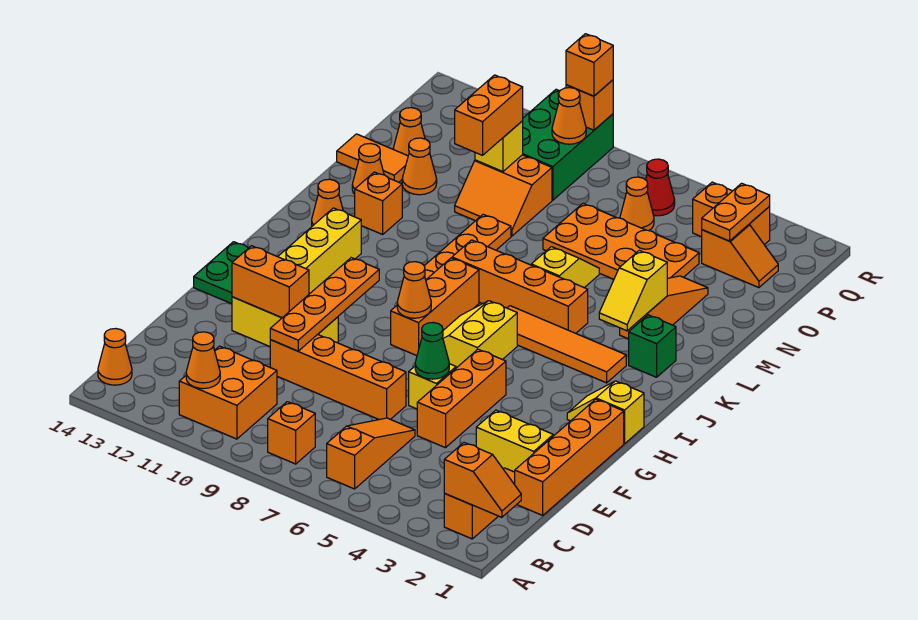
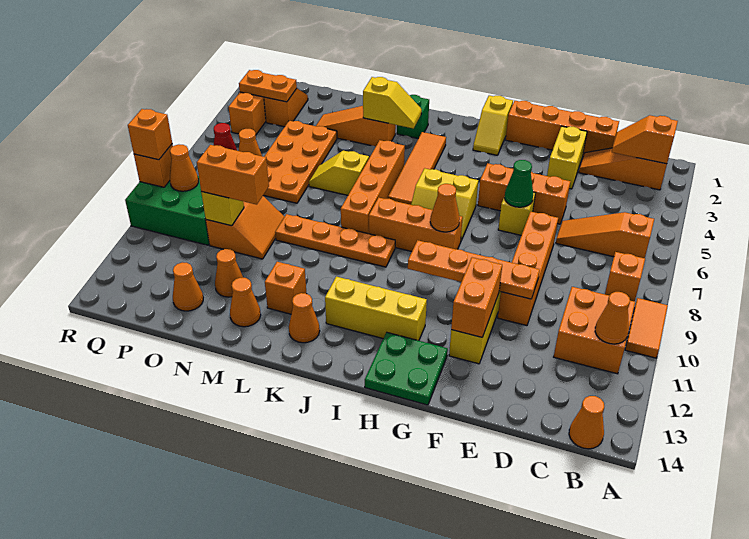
orange 1x2 slope [444,443,521,517] -> orange 1x2 slope turned to [612,115,678,164]
orange 1x2 tile [337,134,408,182] -> orange 1x2 tile moved to [625,298,668,358]

